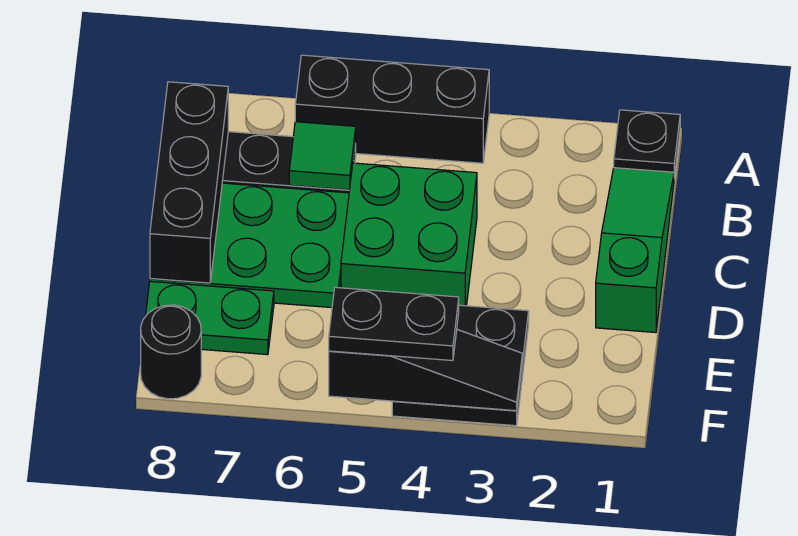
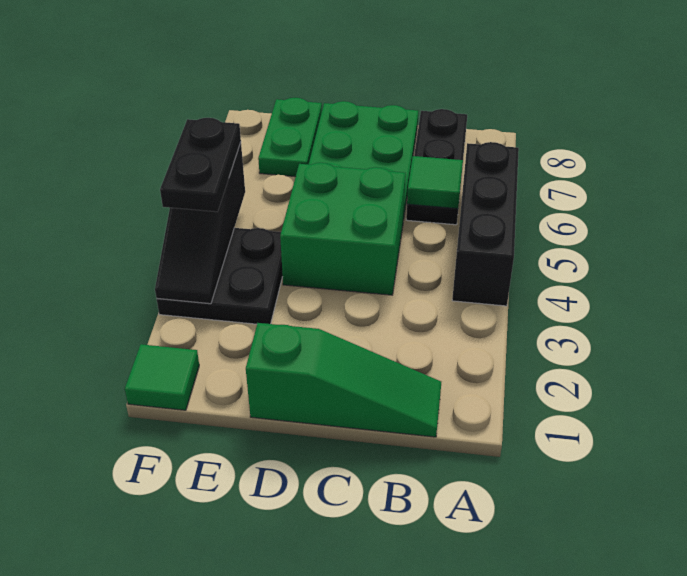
black 1x1 plate [614,110,680,177] -> none
black 1x3 brick [150,82,228,283] -> none
none -> green 1x1 tile [125,344,199,410]
black 1x1 round brick [141,305,201,399] -> none

